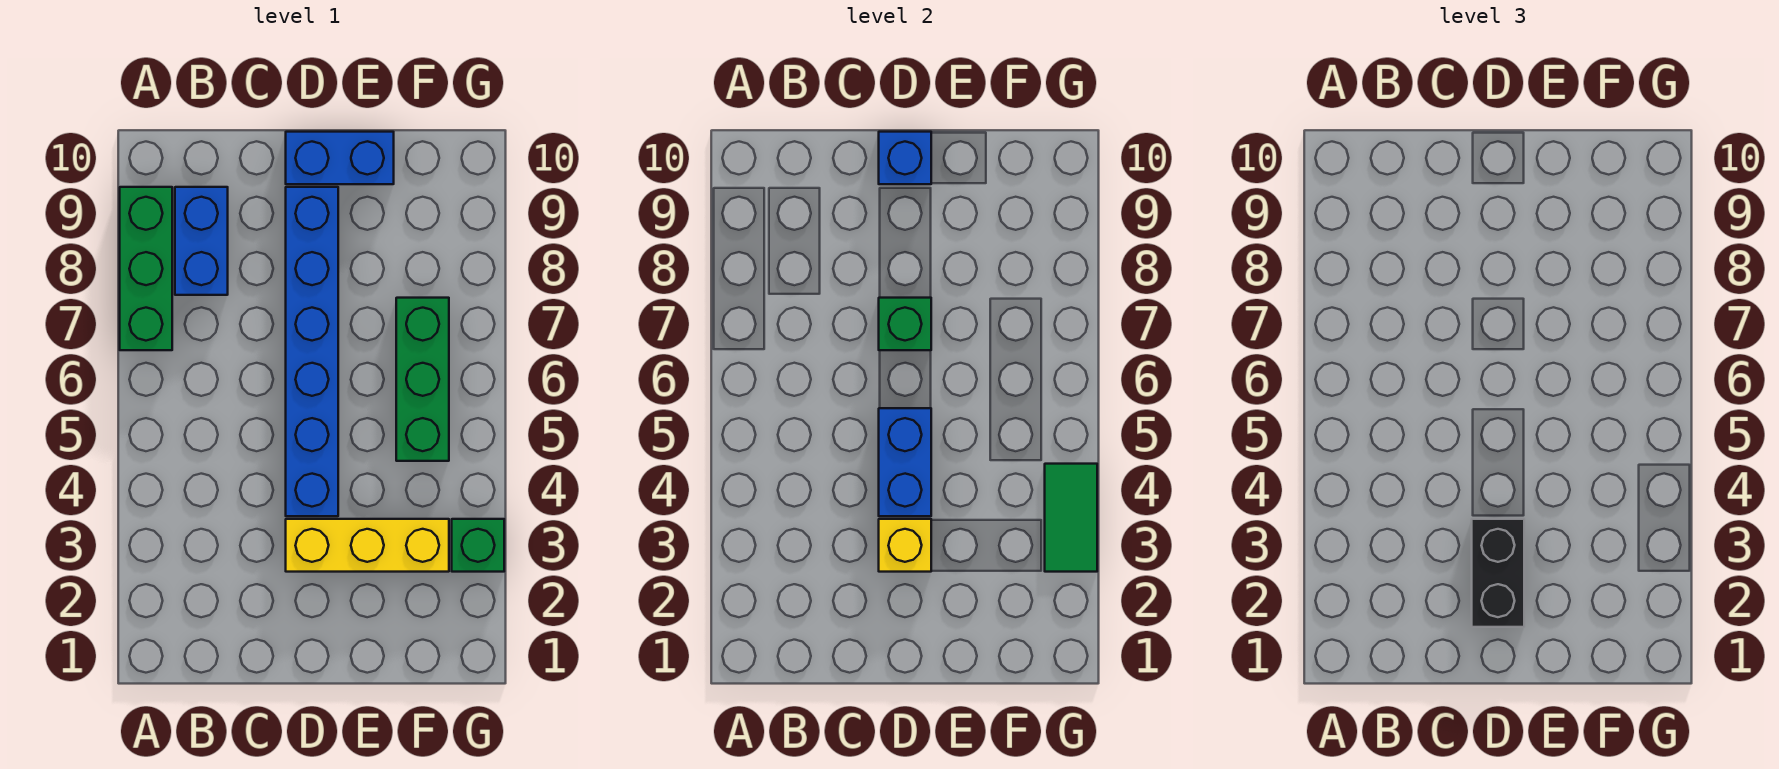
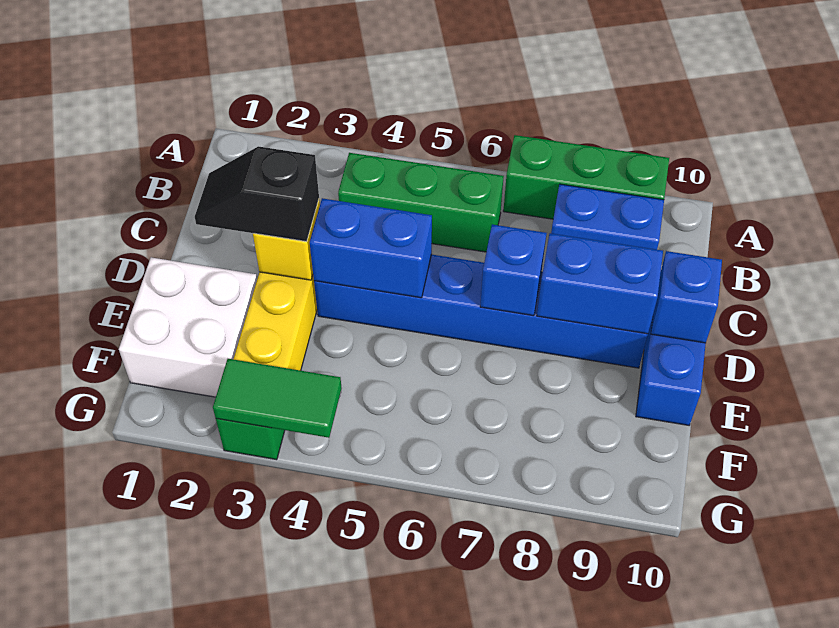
black 1x2 brick [1472,519,1524,627] -> black 1x2 slope [195,146,319,242]
green 1x1 brick [879,298,931,350] -> blue 1x1 brick [480,224,547,316]
none -> blue 1x2 brick [537,233,663,334]
none -> white 2x2 brick [119,257,257,397]
green 1x3 brick [396,298,449,461] -> green 1x3 brick moved to [338,153,504,252]

